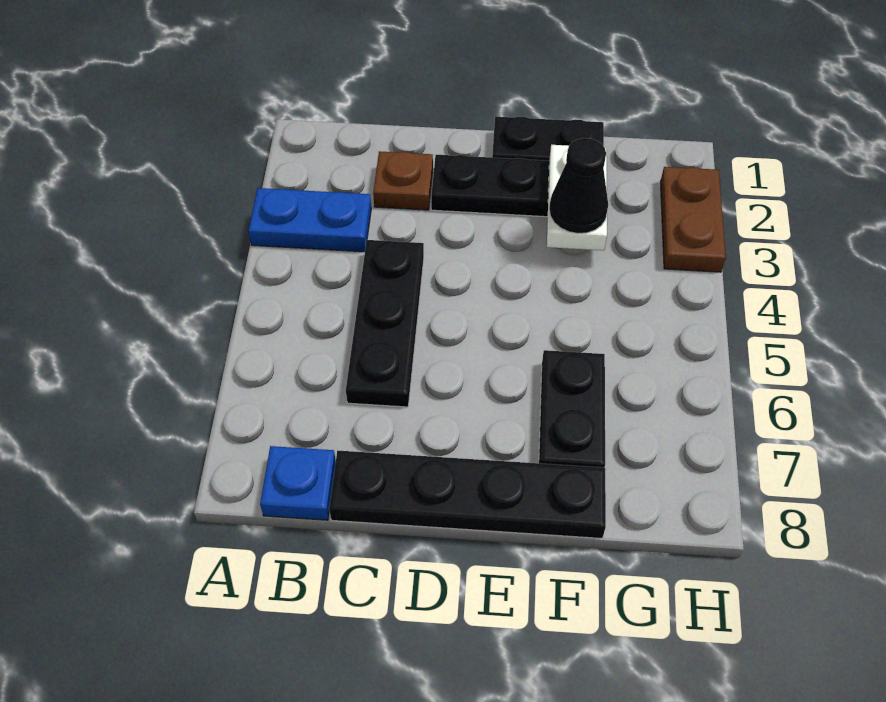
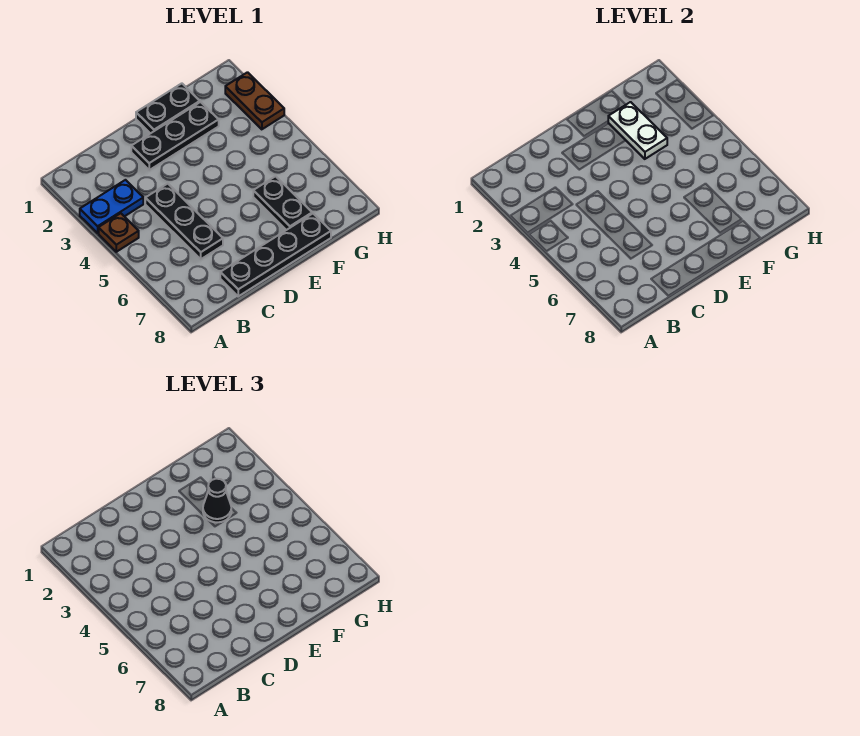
blue 1x1 plate [260,446,336,520] -> none
brown 1x1 plate [373,151,433,210] -> brown 1x1 plate moved to [99,213,139,252]

